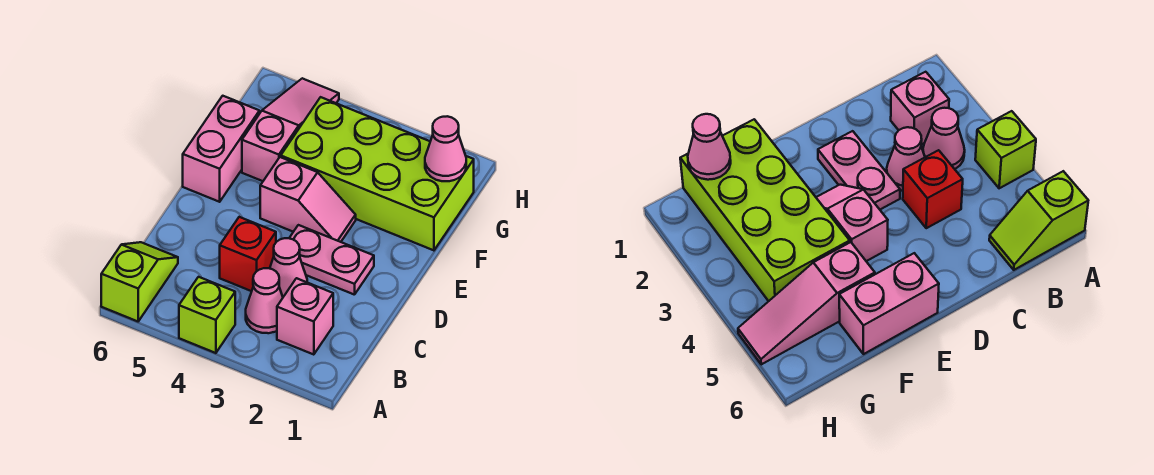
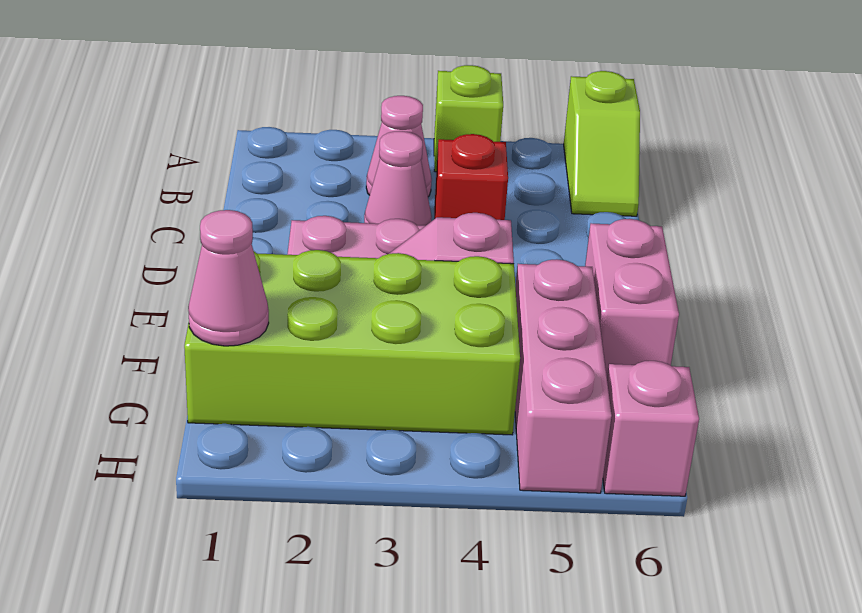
pink 1x1 brick [277,278,333,355] -> pink 1x1 brick moved to [603,361,699,496]
pink 1x3 slope [242,78,339,181] -> pink 1x3 brick [515,259,612,493]

